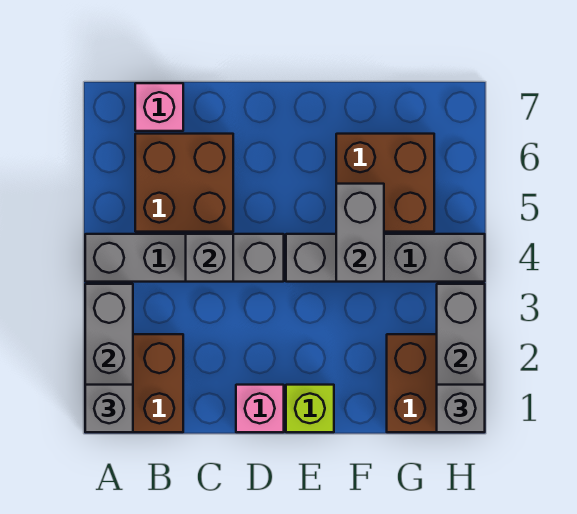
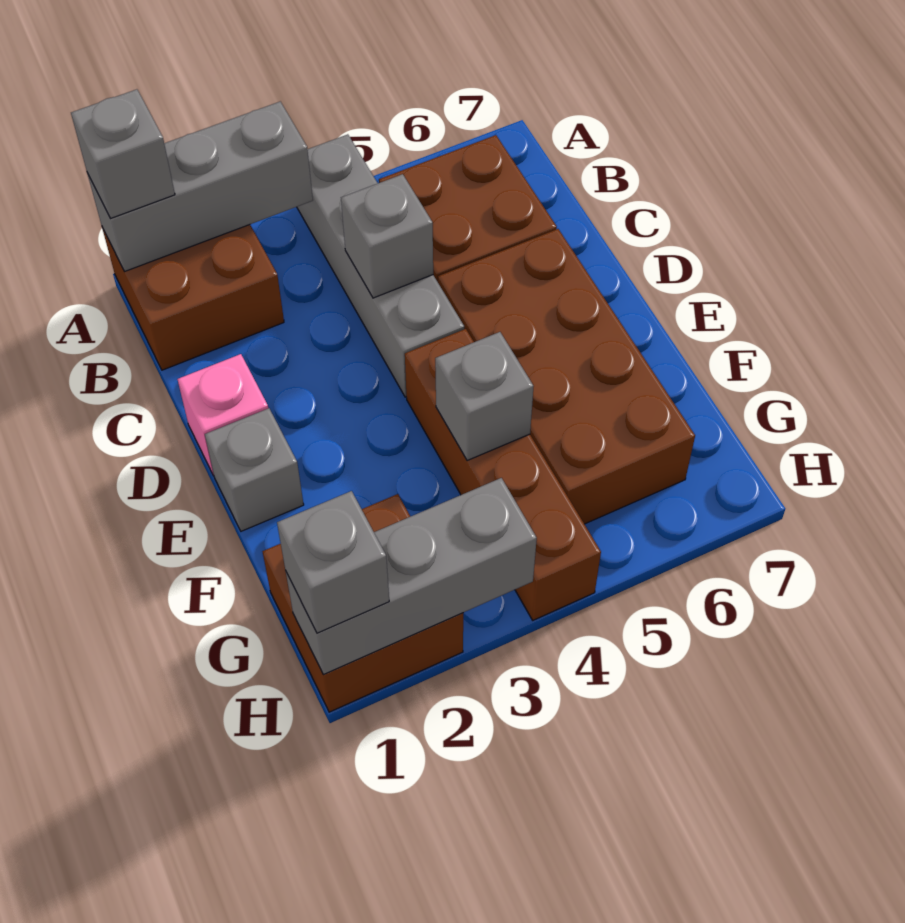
pink 1x1 brick [135,83,183,131] -> none
lime 1x1 brick [286,385,334,432] -> grey 1x1 brick [205,408,304,531]
grey 1x4 brick [286,234,485,282] -> brown 1x4 brick [405,329,601,620]
grey 1x2 brick [336,184,384,282] -> grey 1x1 brick [435,332,534,461]
brown 2x2 brick [336,134,434,232] -> brown 2x4 brick [438,229,695,524]

